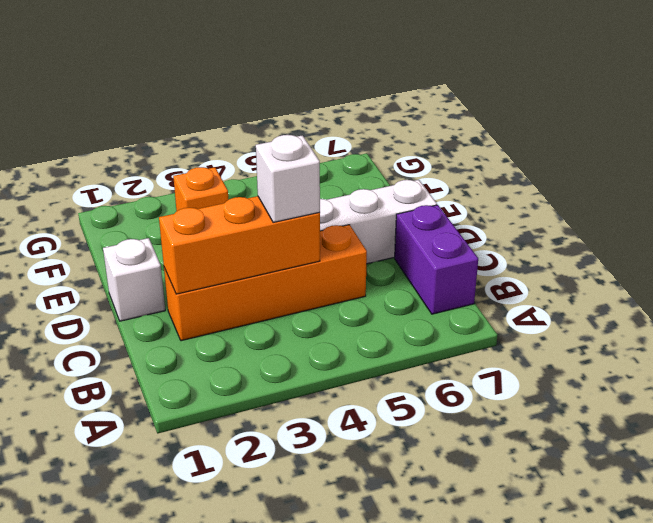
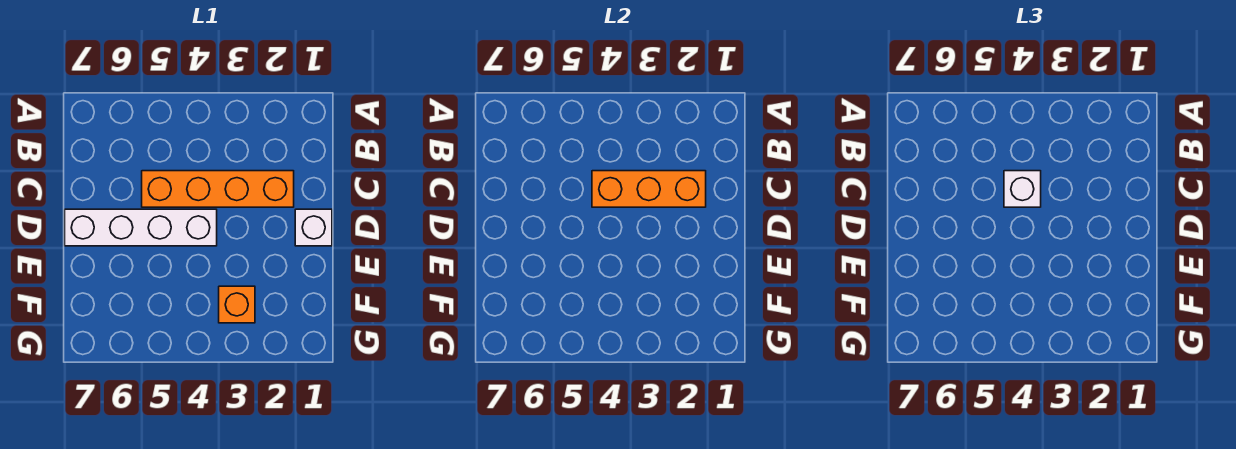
purple 1x2 brick [395,205,478,314] -> none

